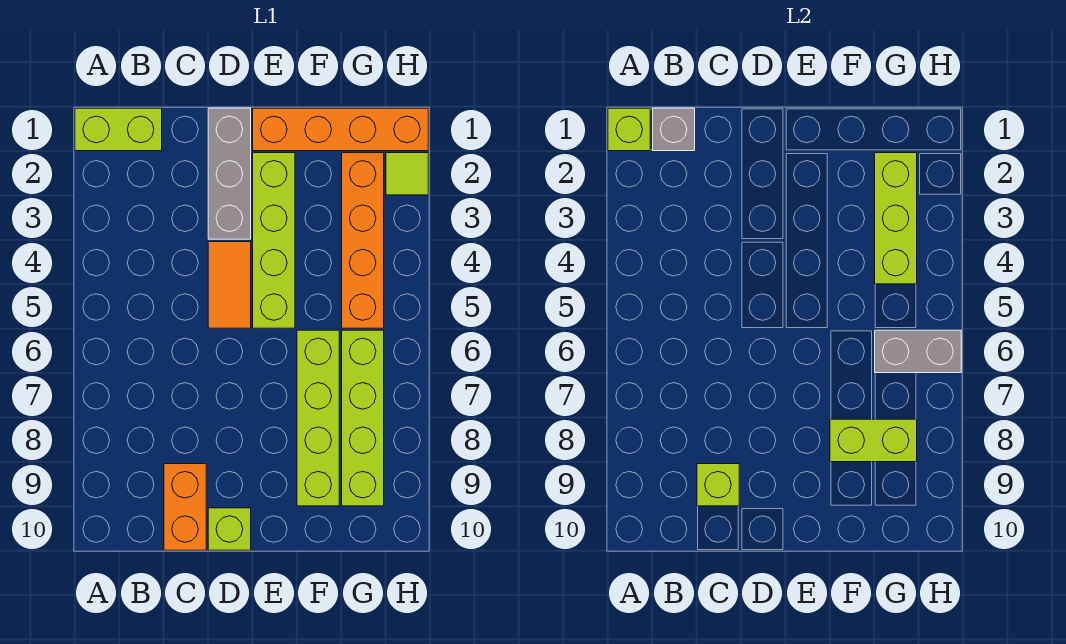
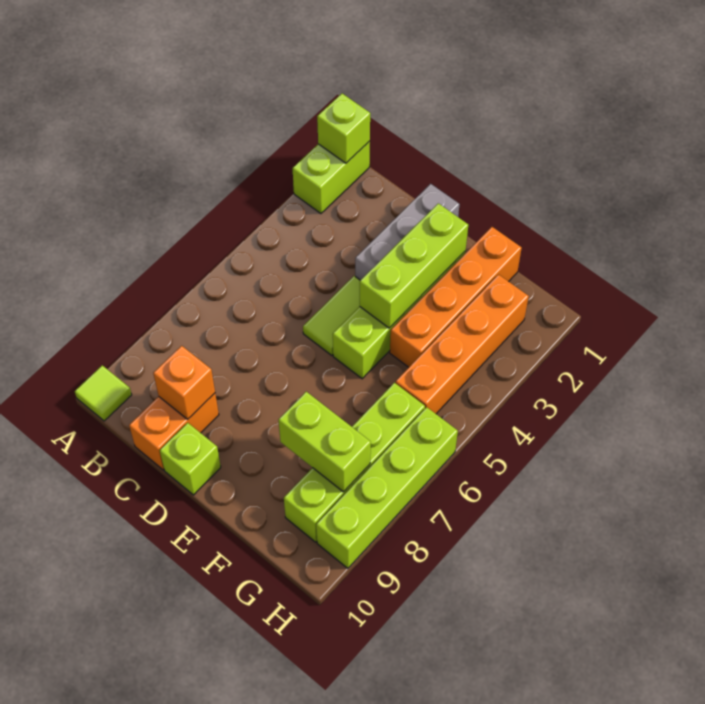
lime 1x2 brick [75,108,162,151] -> lime 1x2 brick turned to [293,141,370,214]
grey 1x1 brick [653,108,695,151] -> none
lime 1x1 brick [697,464,739,506] -> orange 1x1 brick [153,346,215,419]
orange 1x2 tile [208,242,251,328] -> lime 1x2 tile [303,276,360,355]
orange 1x4 brick [253,108,428,151] -> orange 1x4 brick turned to [390,227,522,367]
lime 1x4 brick [297,330,339,506] -> lime 1x4 brick moved to [316,407,458,568]
lime 1x3 brick [875,153,917,284] -> lime 1x3 brick moved to [360,203,468,328]
grey 1x2 brick [875,330,961,373] -> none
lime 1x1 tile [386,153,428,195] -> lime 1x1 tile moved to [75,365,132,421]

